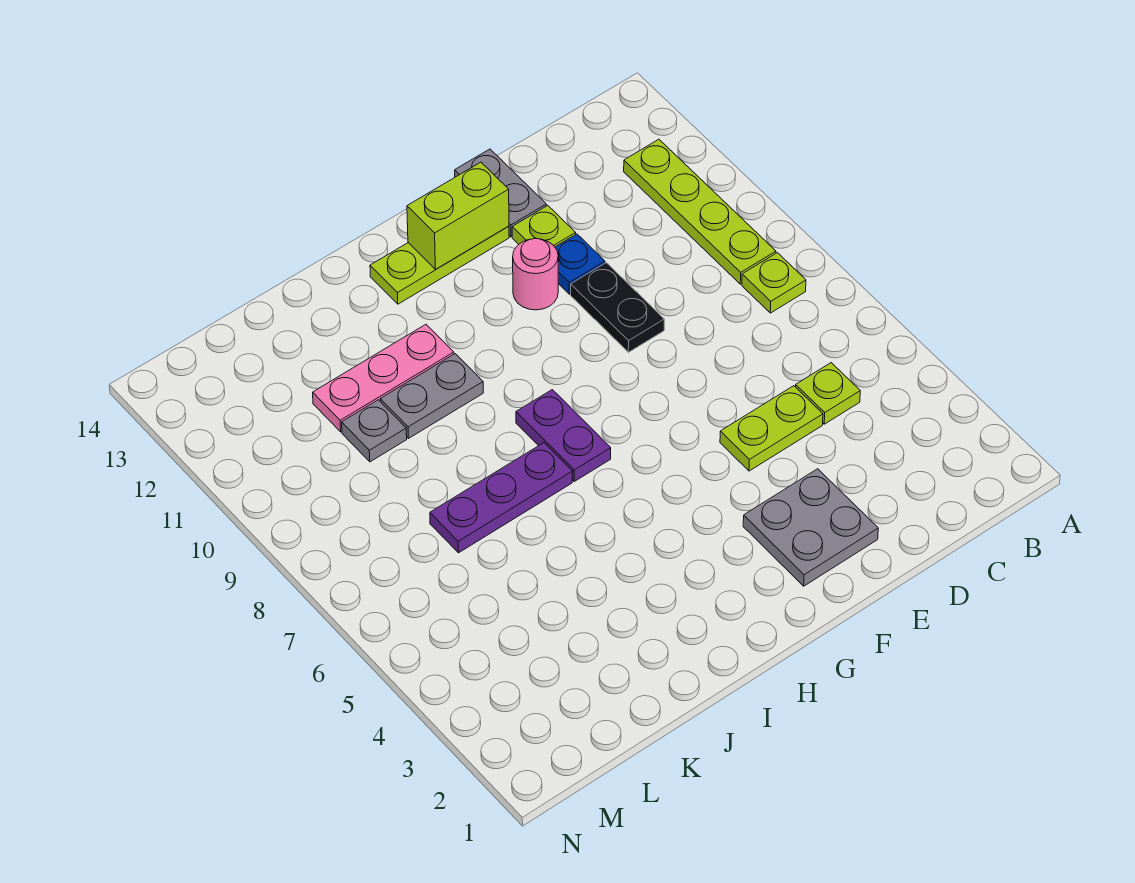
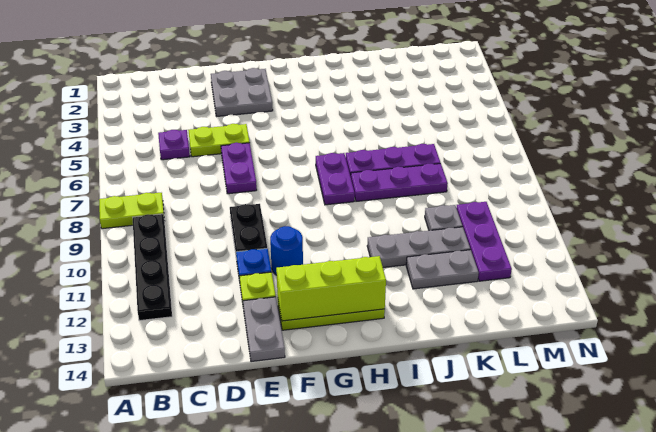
lime 1x1 plate [742,253,806,313] -> lime 1x2 plate [99,193,164,229]
lime 1x4 plate [624,139,776,284] -> black 1x4 plate [133,214,172,321]
lime 1x1 plate [796,363,860,424] -> purple 1x1 plate [158,130,190,160]
none -> purple 1x2 plate [221,143,257,194]
pink 1x1 round brick [513,239,558,310] -> blue 1x1 round brick [270,226,303,275]
lime 1x2 brick [407,162,509,269] -> lime 1x3 brick [276,256,386,321]
none -> purple 1x3 plate [351,163,448,201]
grey 1x2 plate [380,354,483,438] -> grey 1x2 plate moved to [406,250,479,289]
pink 1x3 plate [313,325,454,432] -> grey 1x3 plate [367,227,470,267]
none -> purple 1x3 plate [456,202,512,281]

